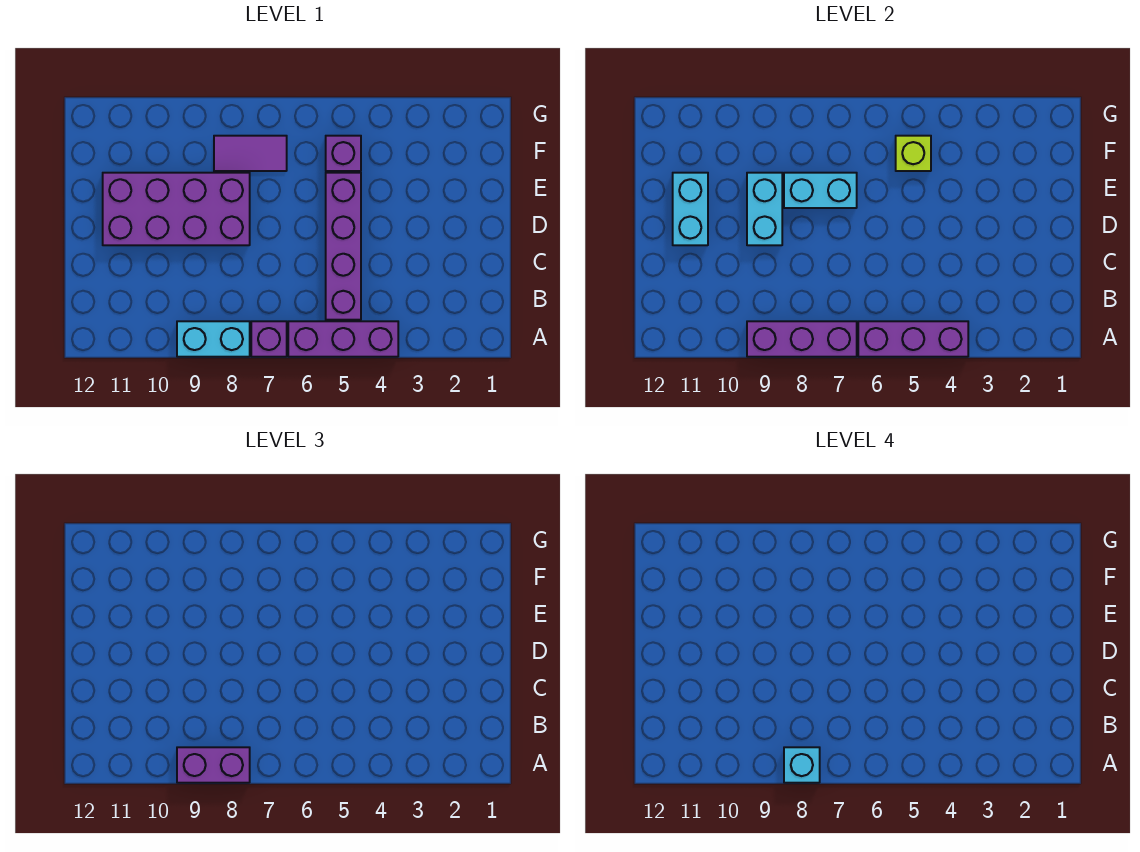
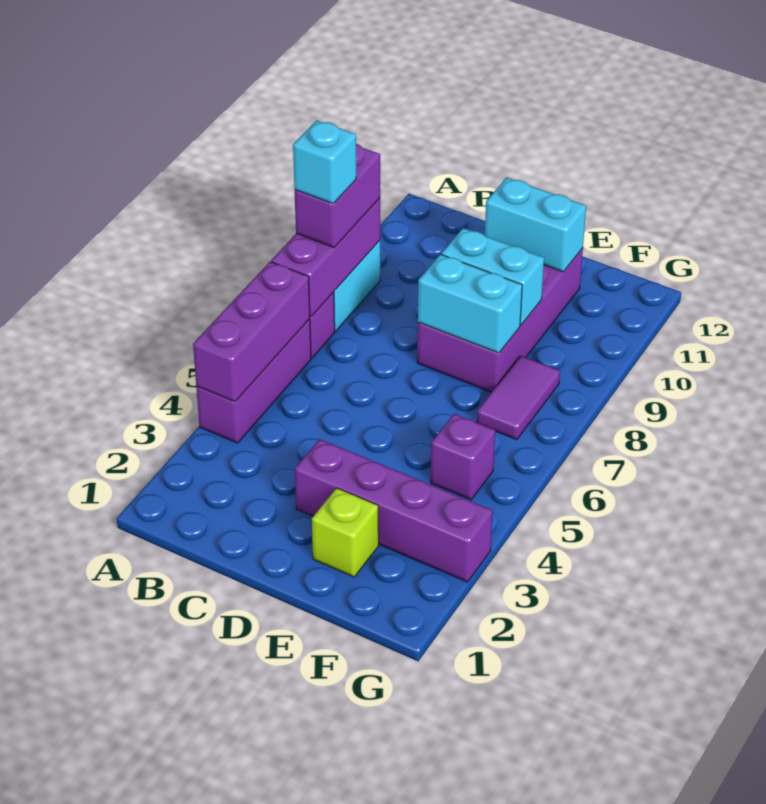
purple 1x4 brick [326,173,361,320] -> purple 1x4 brick moved to [295,439,492,582]
cyan 1x2 brick [784,173,857,208] -> cyan 1x2 brick turned to [418,254,522,353]
lime 1x1 brick [896,136,931,171] -> lime 1x1 brick moved to [312,488,379,577]

